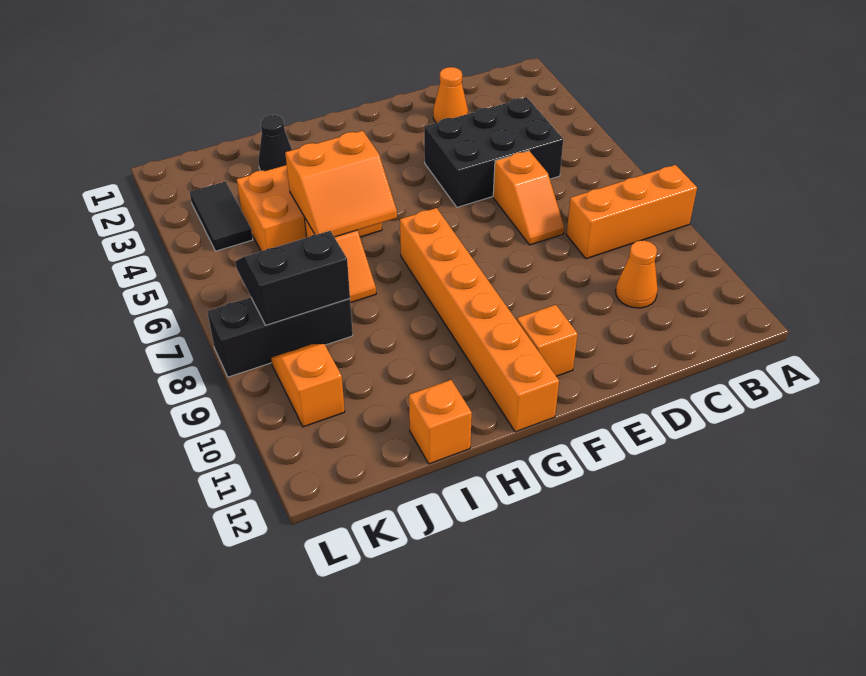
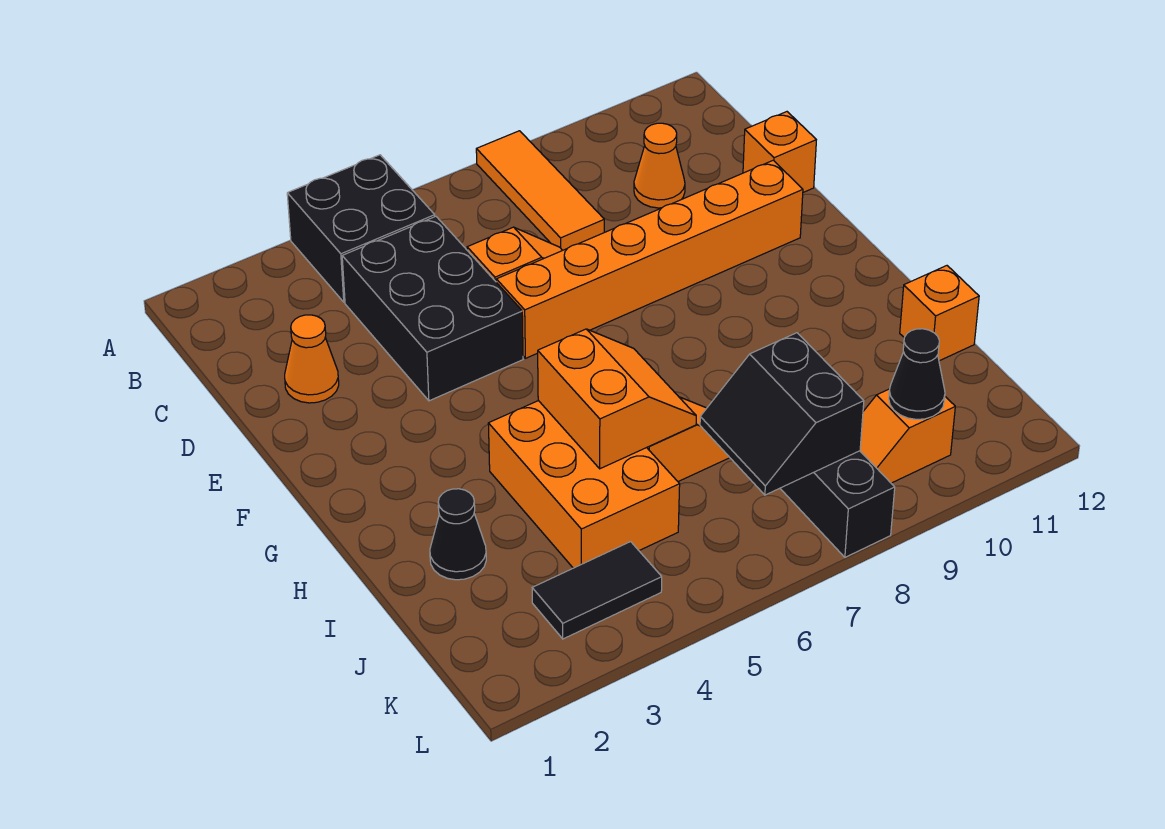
none -> black 2x2 brick [287,155,435,302]
orange 1x3 brick [566,165,697,259] -> orange 1x3 tile [476,131,604,250]
orange 1x1 brick [517,305,578,376] -> orange 1x1 brick moved to [743,112,816,192]
orange 1x6 brick [400,208,559,432] -> orange 1x6 brick moved to [496,160,803,358]
none -> black 1x1 cone [889,329,945,419]

